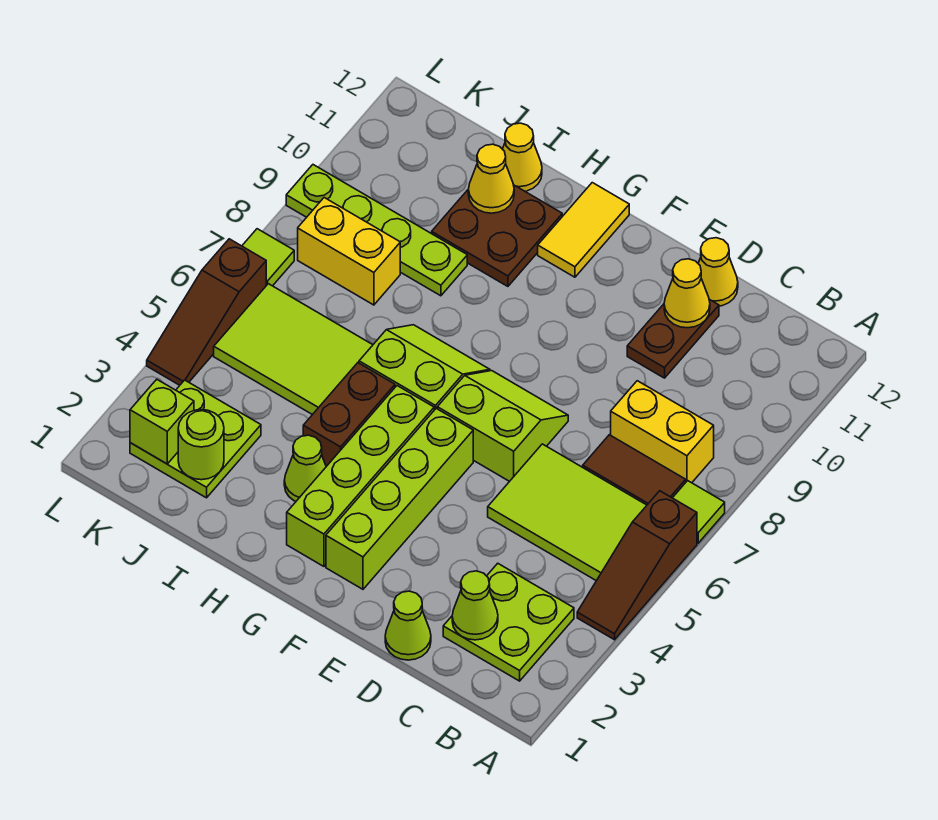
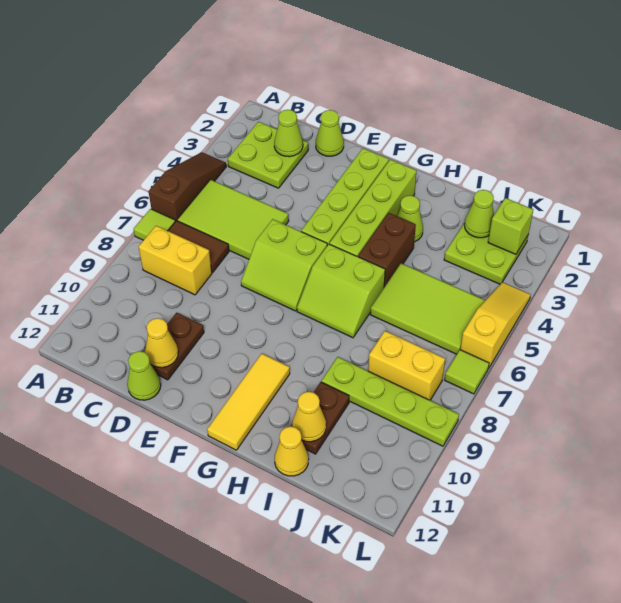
yellow 1x1 cone [698,238,738,306] -> lime 1x1 cone [127,351,161,400]
yellow 1x2 tile [538,183,629,277] -> yellow 1x3 tile [207,354,290,450]
brown 2x2 plate [432,185,562,286] -> brown 1x2 plate [291,382,349,454]
lime 1x1 round brick [178,410,224,480] -> lime 1x1 cone [464,190,494,238]
brown 1x3 slope [147,239,266,385] -> yellow 1x3 slope [460,282,531,369]

